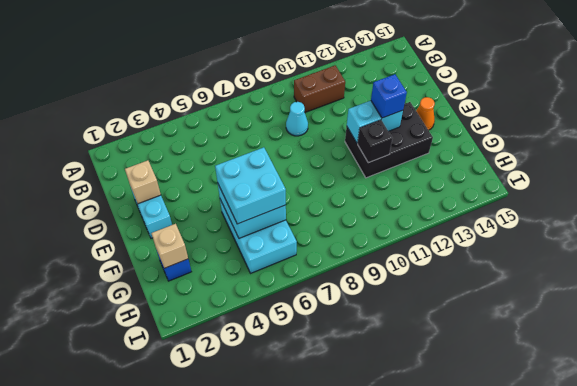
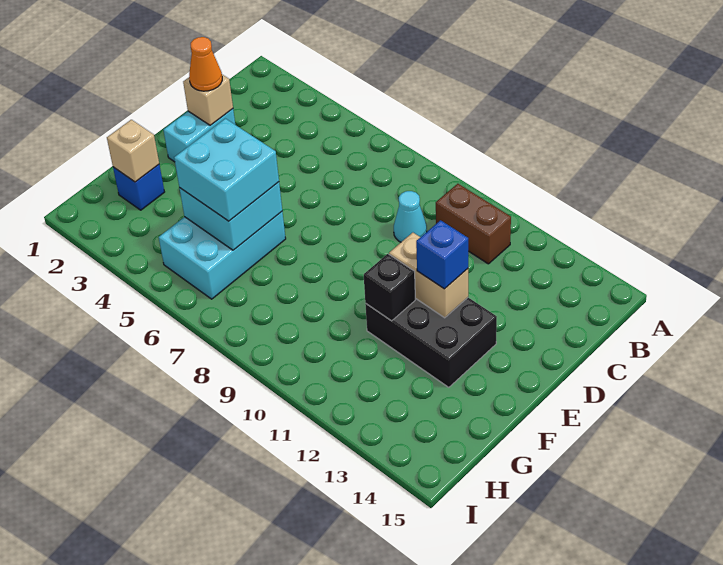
cyan 1x2 brick [347,101,403,143] -> tan 1x2 brick [389,233,468,318]
orange 1x1 cone [416,97,435,130] -> orange 1x1 cone moved to [189,37,222,91]

